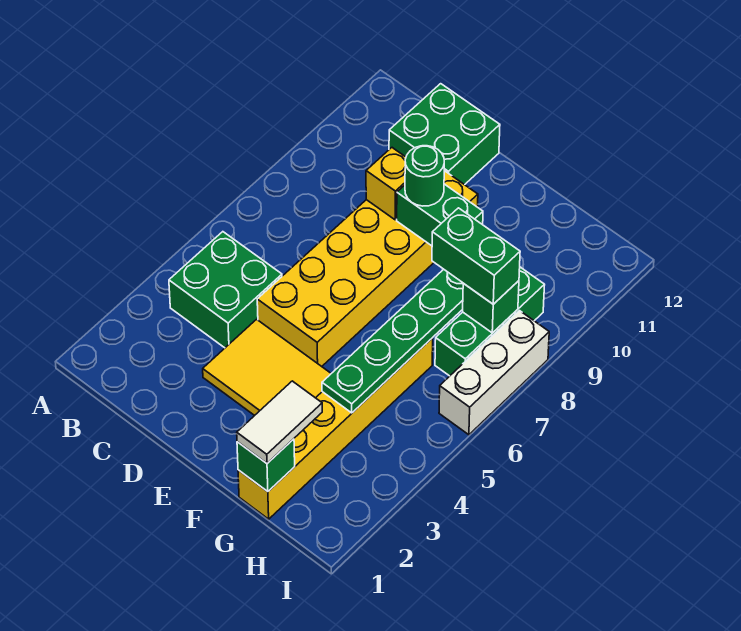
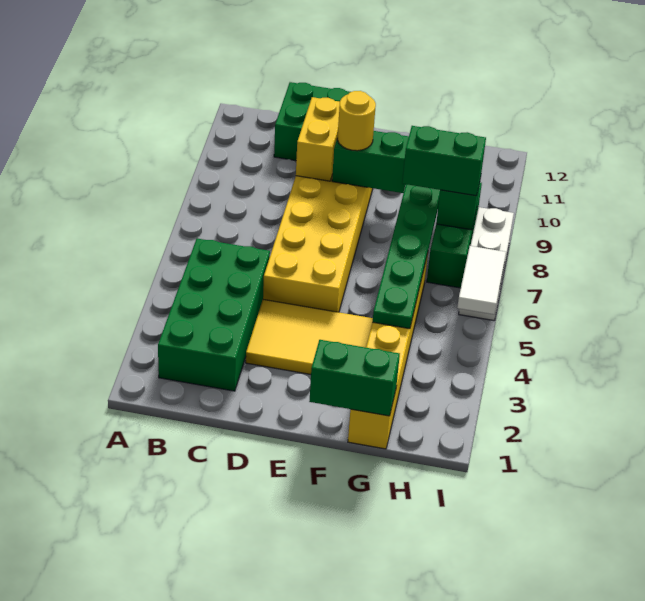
green 2x2 brick [169,232,282,348] -> green 2x4 brick [158,239,270,391]
yellow 1x1 brick [366,148,406,220] -> yellow 1x2 brick [296,97,340,181]
green 1x1 round brick [405,146,444,206] -> yellow 1x1 round brick [337,91,376,151]
green 1x1 brick [237,439,295,492] -> green 1x2 brick [309,340,400,416]
white 1x2 tile [237,381,322,463] -> white 1x2 tile moved to [457,246,506,314]

